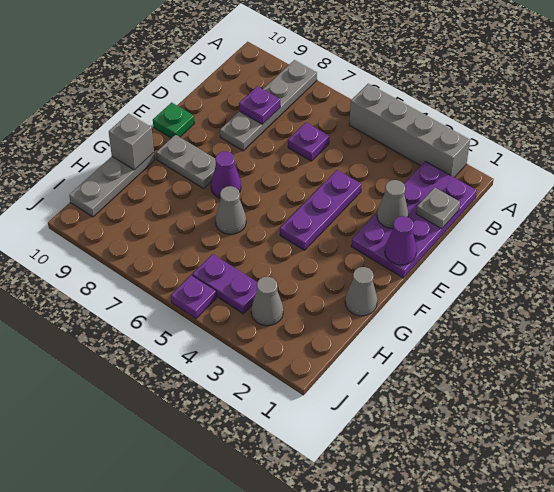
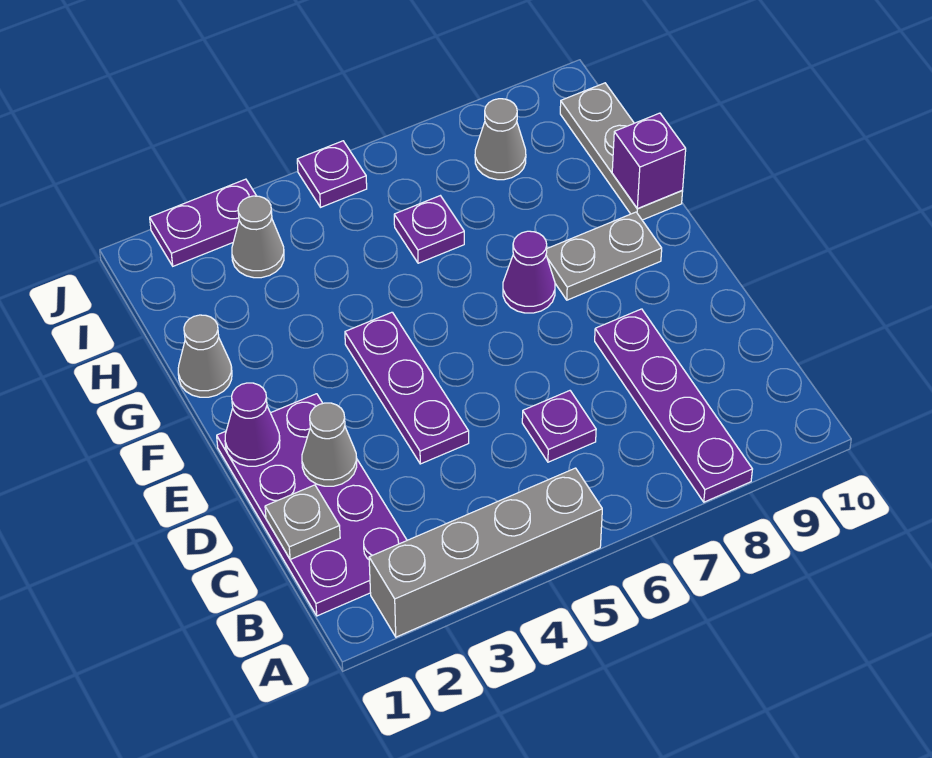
grey 1x4 plate [220,60,317,151] -> purple 1x4 plate [595,309,752,502]
purple 1x1 plate [239,86,280,124] -> purple 1x1 plate moved to [394,196,464,263]
green 1x1 plate [153,102,194,138] -> none
grey 1x1 cone [215,186,246,234] -> grey 1x1 cone moved to [475,99,526,180]
grey 1x1 brick [109,114,154,170] -> purple 1x1 brick [612,113,686,209]
purple 1x2 plate [192,254,257,314] -> purple 1x2 plate moved to [150,179,256,266]

